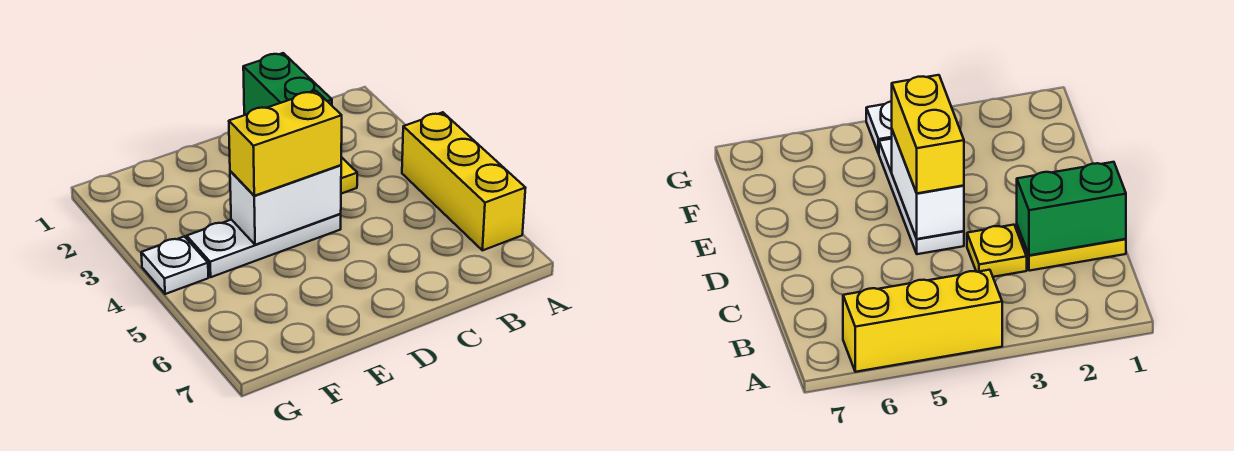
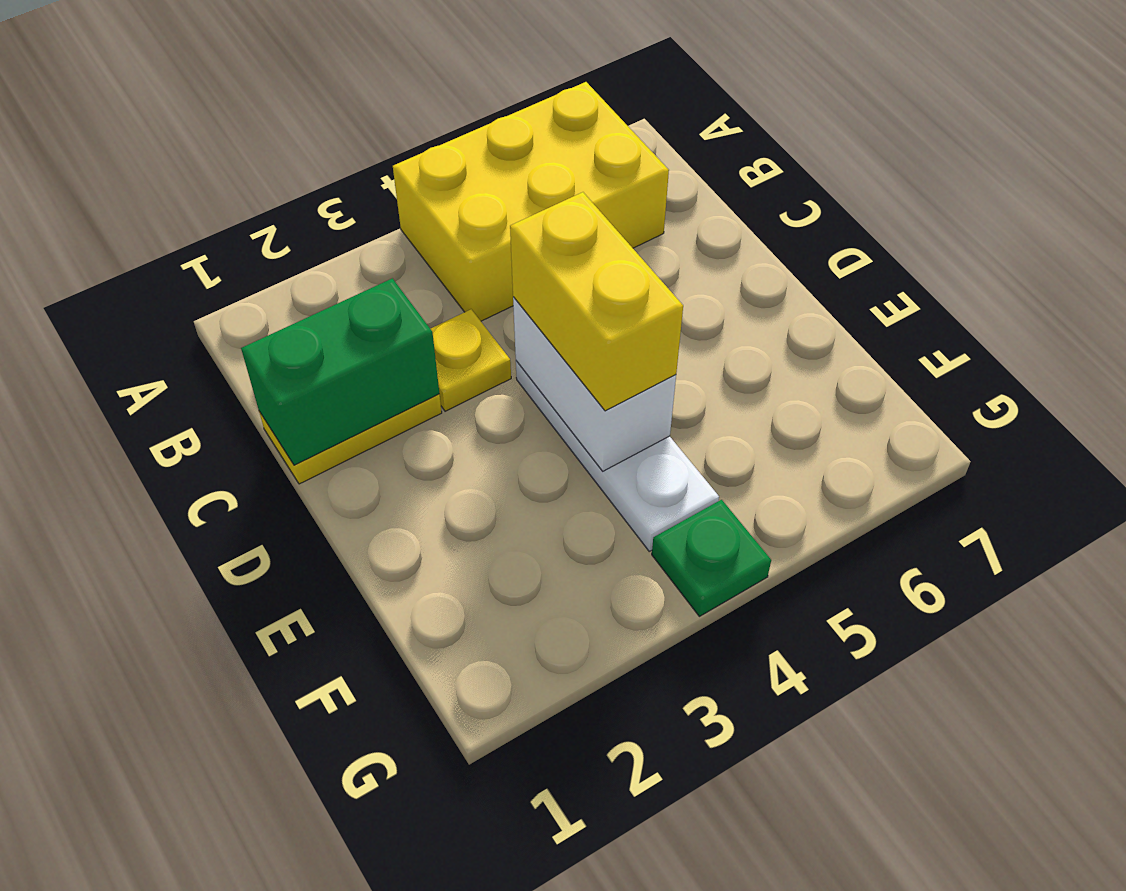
yellow 1x3 brick [402,112,525,250] -> yellow 2x3 brick [393,82,669,321]
white 1x1 plate [141,237,208,294] -> green 1x1 plate [652,500,771,616]

